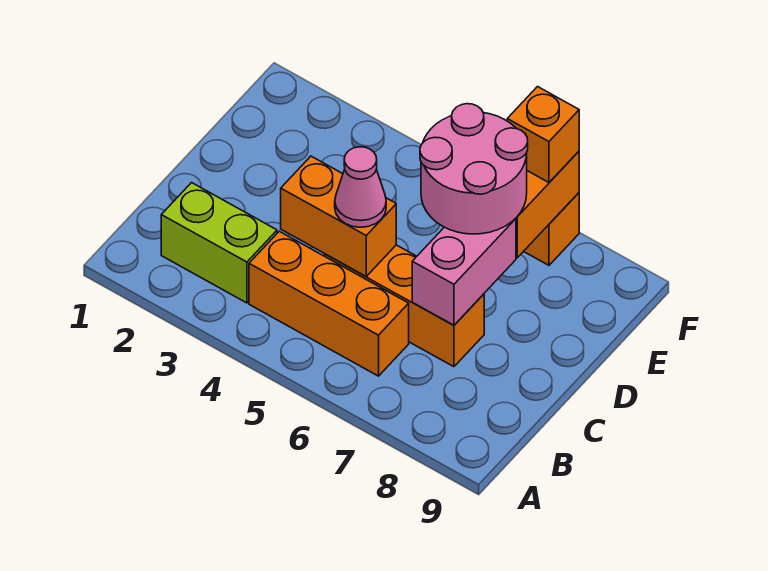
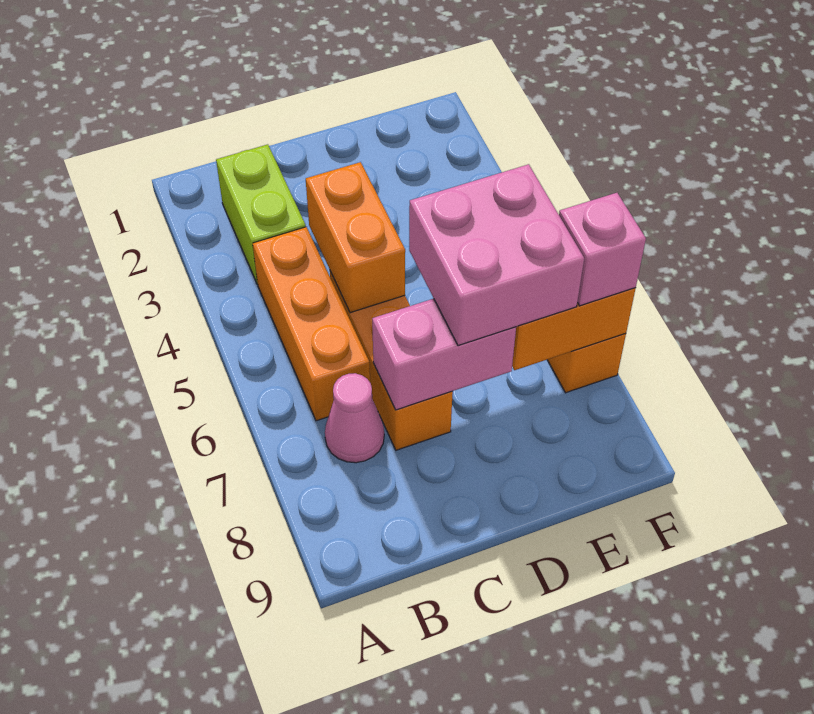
pink 1x1 cone [335,147,386,227] -> pink 1x1 cone moved to [325,373,384,463]
pink 2x2 round brick [420,104,528,234] -> pink 2x2 brick [409,164,584,346]
orange 1x1 brick [507,87,579,182] -> pink 1x1 brick [559,193,646,306]

